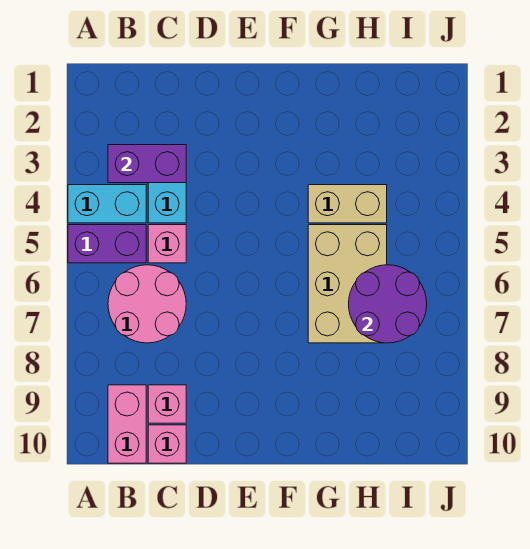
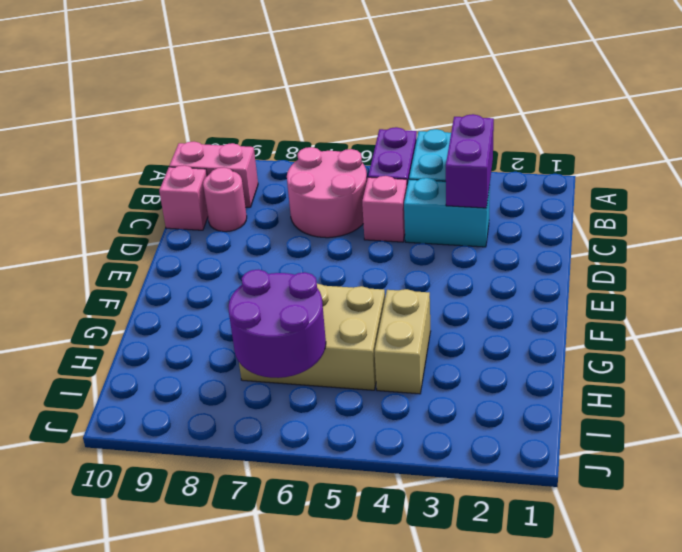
pink 1x1 brick [148,385,186,423] -> pink 1x1 round brick [203,168,247,232]

